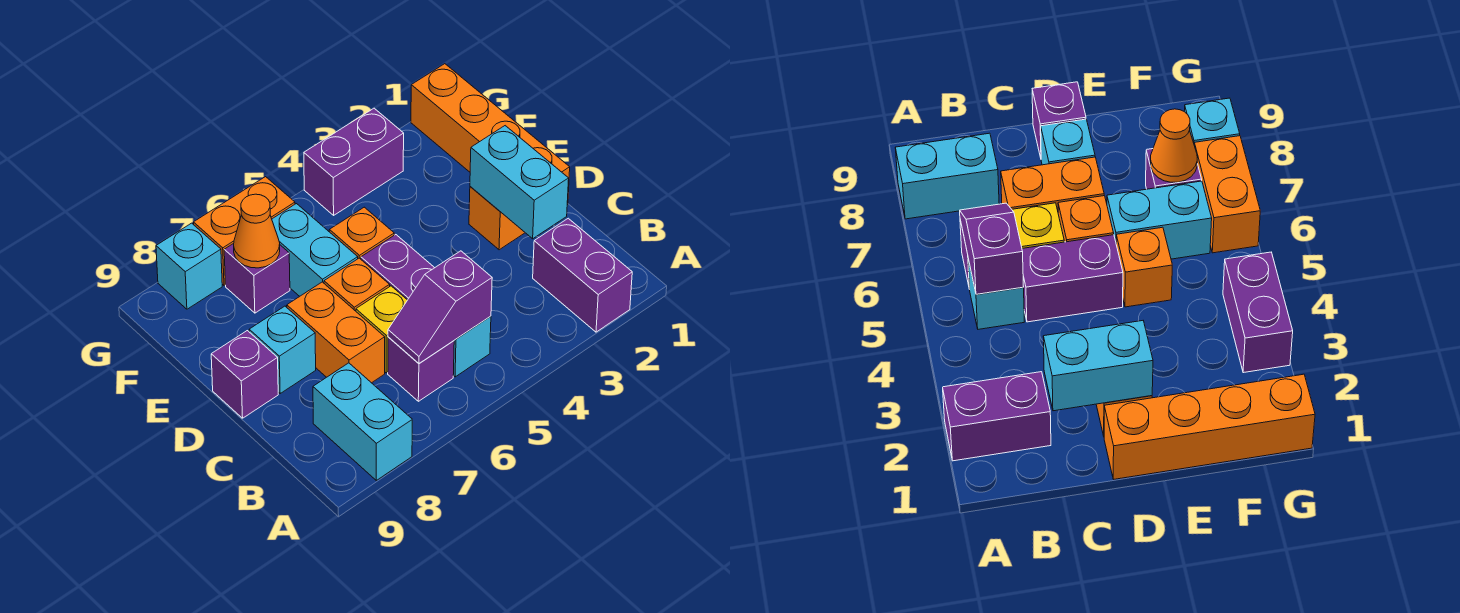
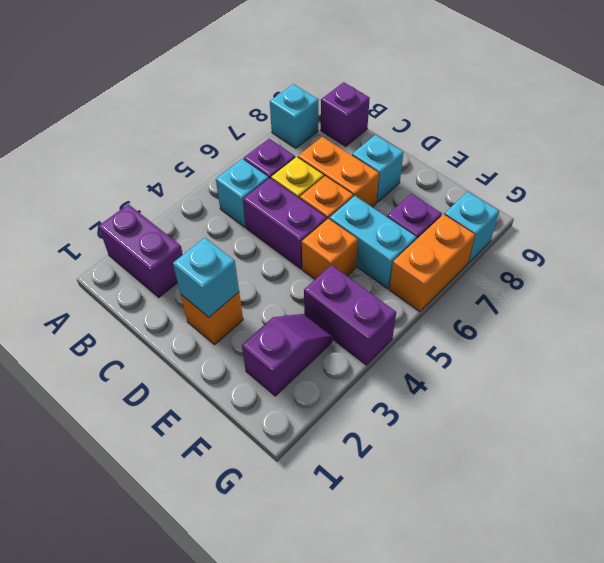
cyan 1x2 brick [313,363,412,480] -> cyan 1x1 brick [270,84,318,148]
purple 1x2 slope [388,251,492,363] -> purple 1x2 slope moved to [242,314,333,396]
cyan 1x2 brick [470,126,569,239] -> cyan 1x1 brick [173,238,239,317]
orange 1x4 brick [411,64,570,205] -> none
purple 1x1 brick [211,331,278,418] -> purple 1x1 brick moved to [321,82,370,146]
orange 1x1 cone [234,194,280,268] -> none
purple 1x2 brick [304,108,404,215] -> purple 1x2 brick turned to [304,265,396,365]

